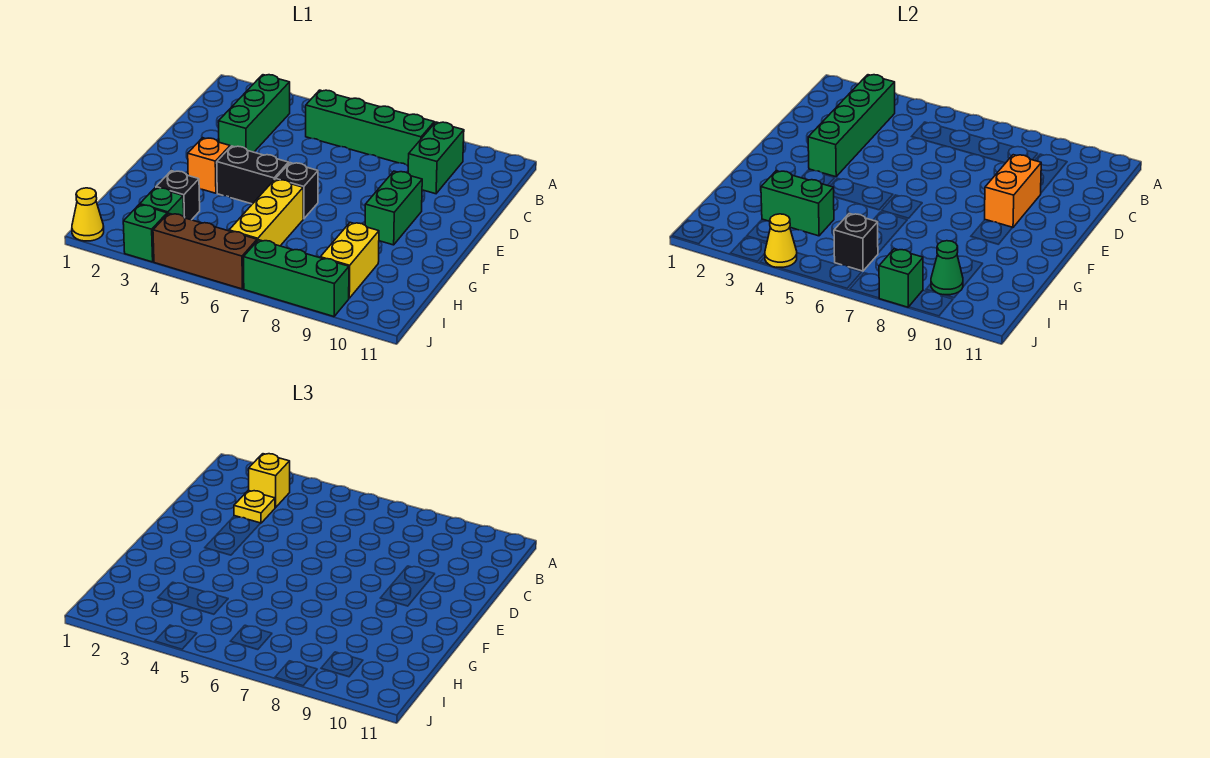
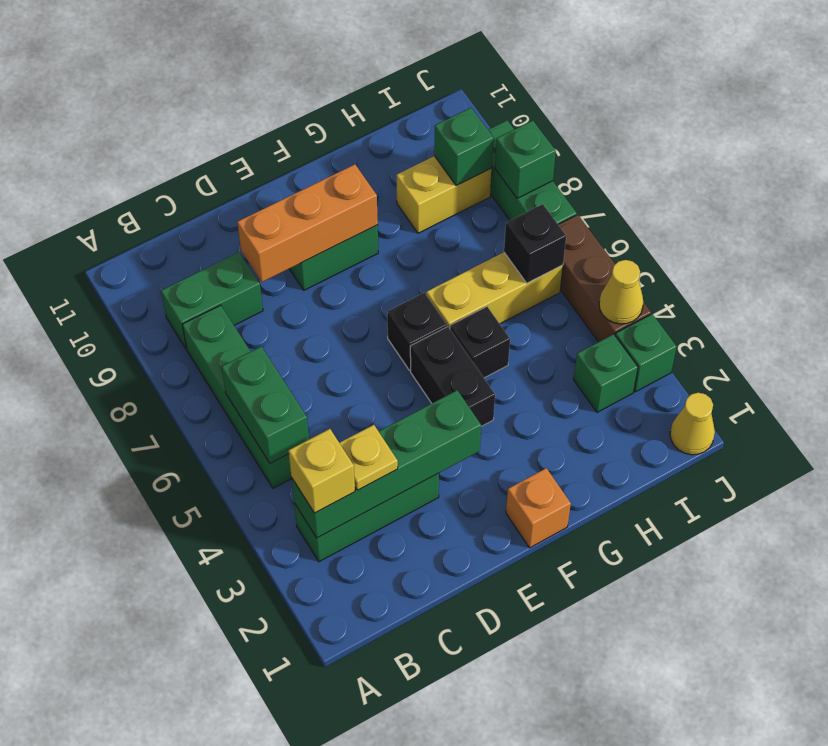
orange 1x2 brick [985,155,1041,228] -> orange 1x3 brick [237,164,378,282]
orange 1x1 brick [188,138,230,193] -> orange 1x1 brick moved to [506,468,571,548]
black 1x1 brick [156,171,200,220] -> black 1x1 brick moved to [450,307,510,378]
green 1x2 brick [761,171,834,236] -> green 1x2 brick moved to [222,346,309,463]
green 1x1 cone [931,241,963,295] -> green 1x1 brick [434,108,494,186]

